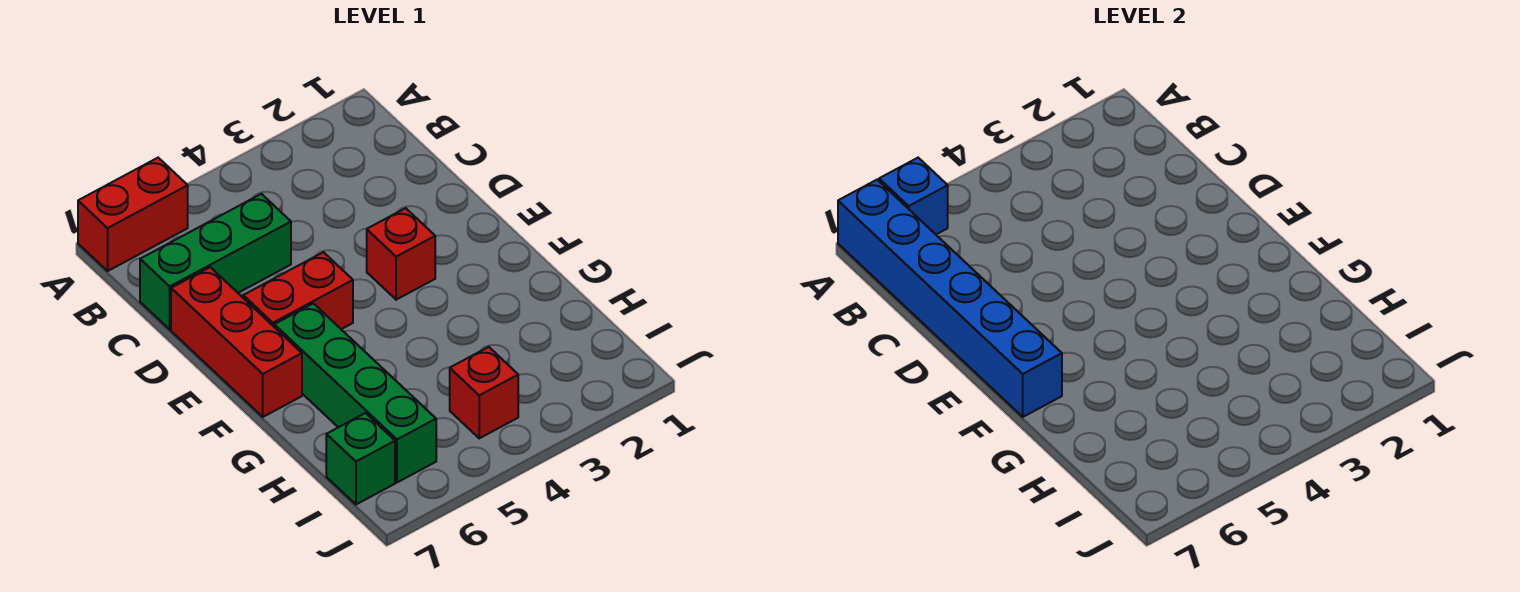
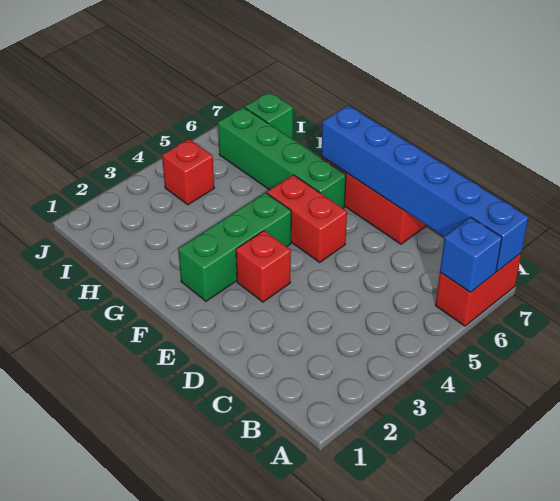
green 1x3 brick [140,194,291,329] -> green 1x3 brick moved to [178,193,291,301]
red 1x2 brick [243,252,353,329] -> red 1x2 brick turned to [267,175,347,262]

